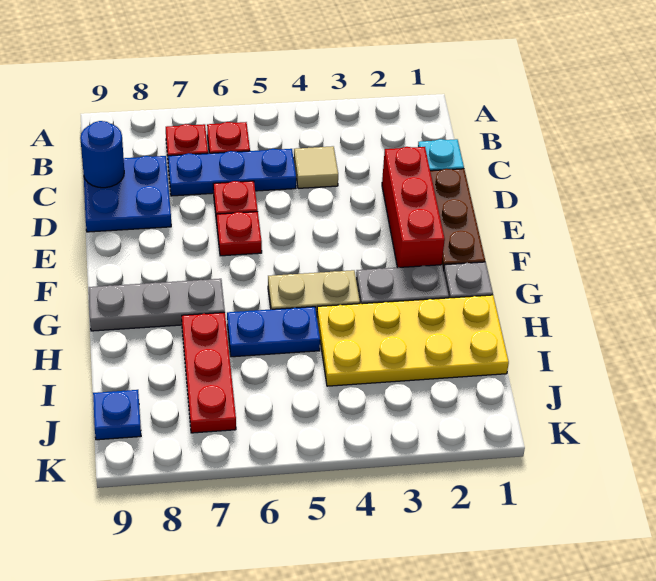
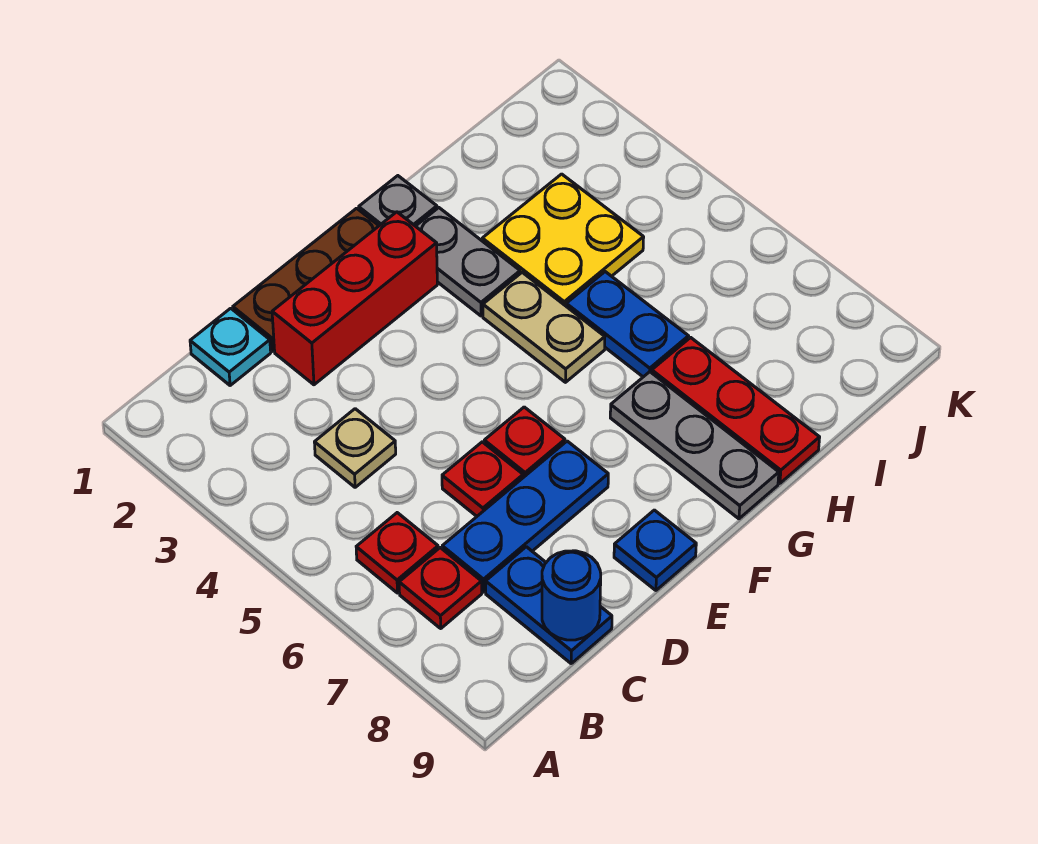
tan 1x1 tile [294,146,338,188] -> tan 1x1 plate [314,409,396,487]
blue 1x3 plate [168,149,296,196] -> blue 1x3 plate turned to [442,441,608,592]
blue 2x2 plate [84,156,171,232] -> blue 1x2 plate [486,547,612,663]
yellow 2x4 plate [317,295,509,386] -> yellow 2x2 plate [482,174,644,306]
red 1x3 plate [182,312,236,433] -> red 1x3 plate turned to [652,337,820,483]
blue 1x1 plate [93,390,141,440] -> blue 1x1 plate moved to [614,510,696,590]

